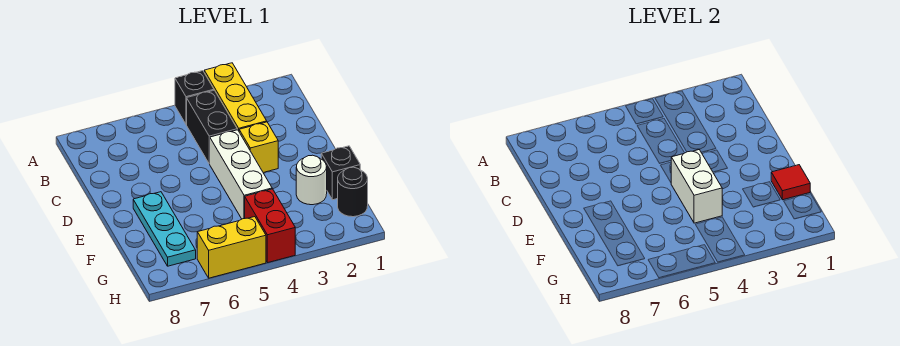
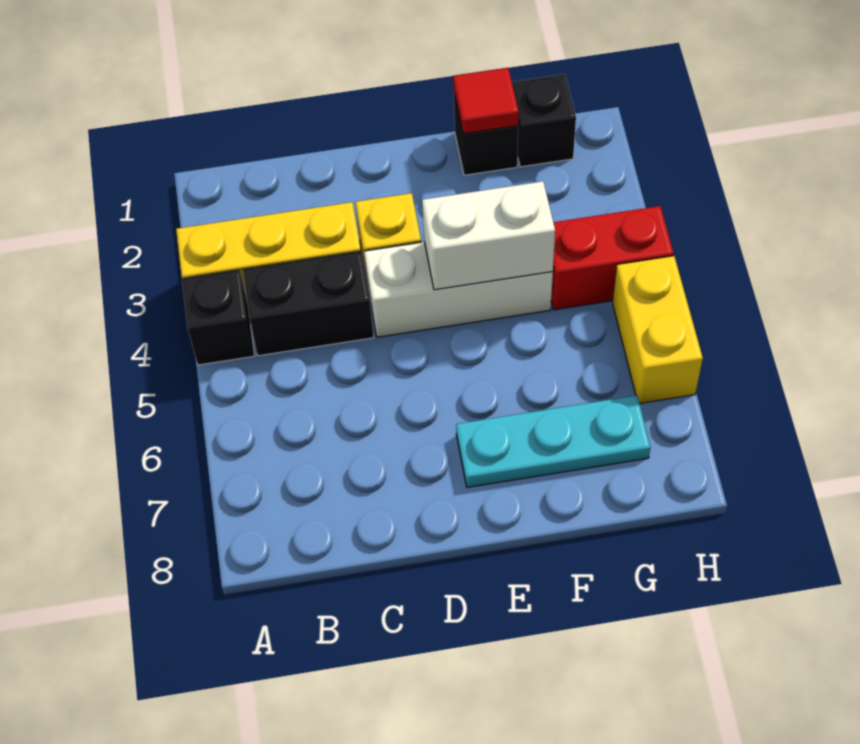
white 1x1 round brick [296,155,327,205] -> none
black 1x1 round brick [338,167,368,217] -> black 1x1 brick [512,74,576,167]

